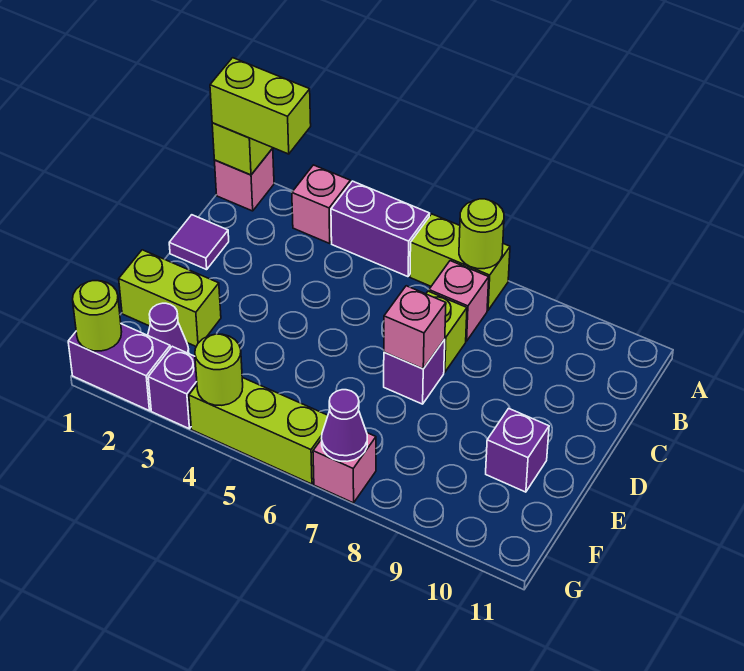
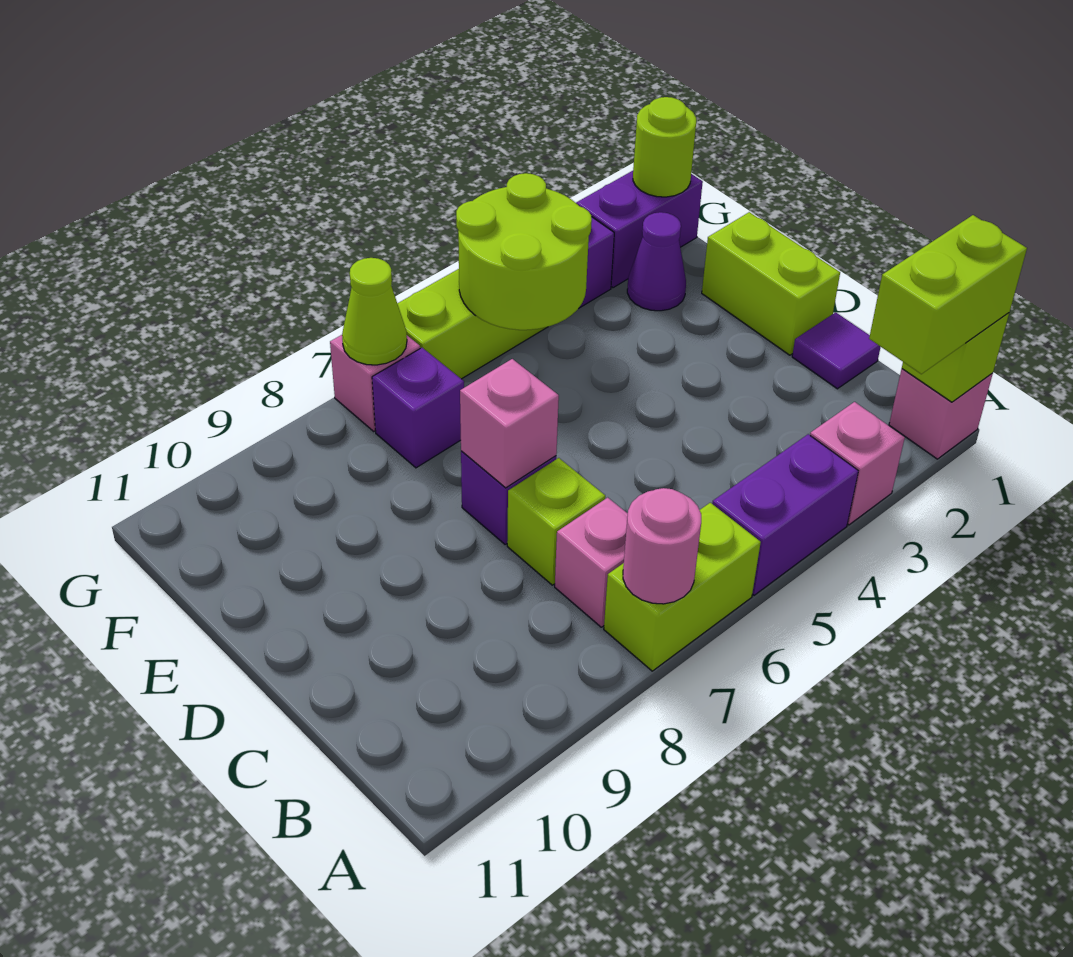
lime 1x1 round brick [459,199,504,269] -> pink 1x1 round brick [623,488,701,604]
lime 1x2 brick [119,250,221,346] -> lime 1x2 brick turned to [702,212,840,355]
purple 1x1 brick [486,408,549,492] -> purple 1x1 brick moved to [372,348,464,468]
lime 1x1 round brick [195,334,243,405] -> lime 2x2 round brick [456,173,592,330]
purple 1x1 cone [322,390,367,461] -> lime 1x1 cone [342,258,407,365]

